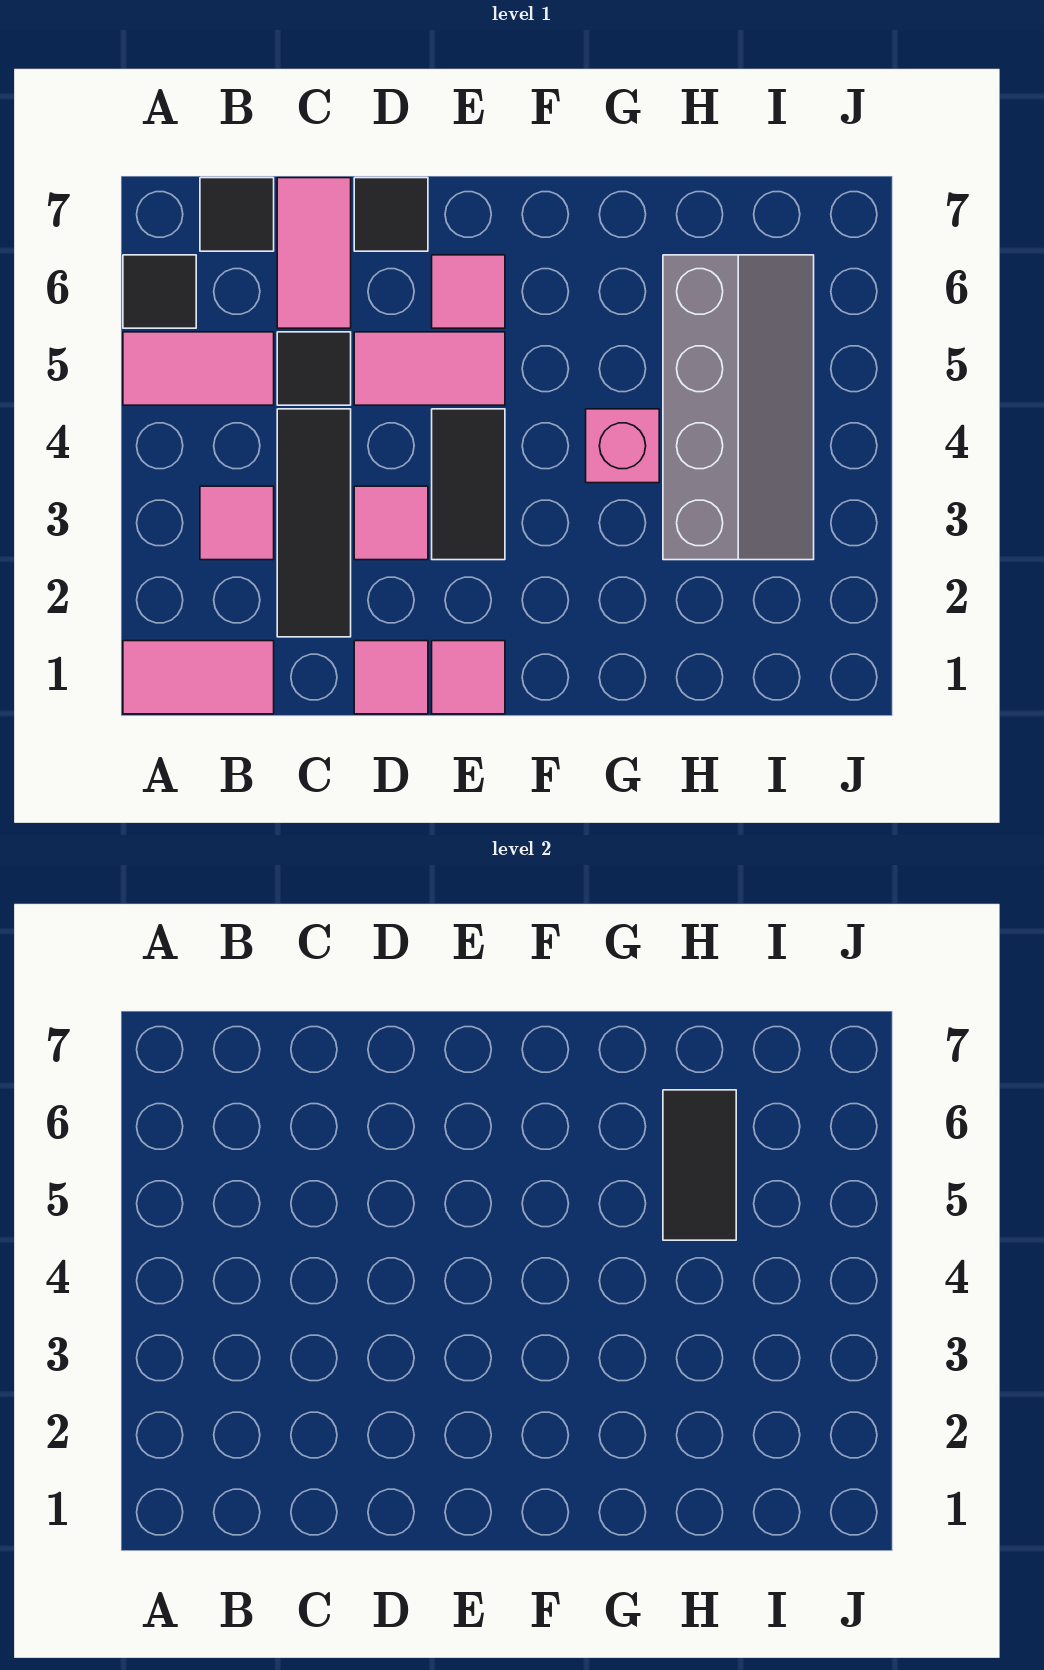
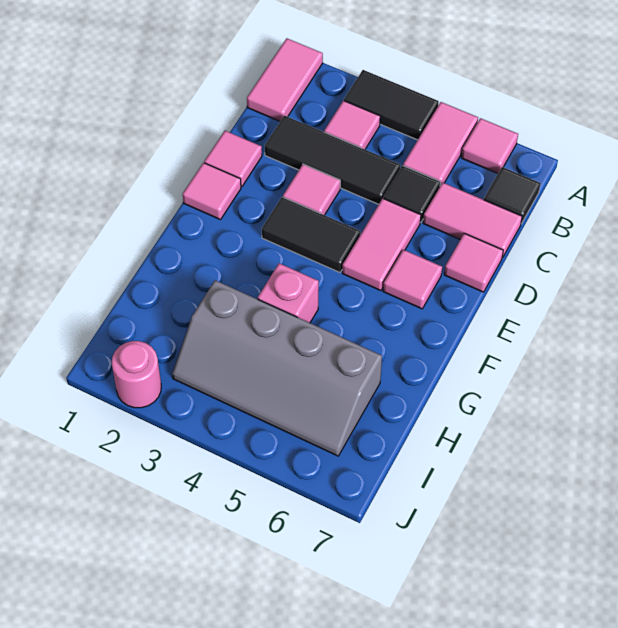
black 1x1 tile [123,255,196,328] -> pink 1x1 tile [461,118,518,173]
black 1x1 tile [354,178,428,251] -> pink 1x1 tile [444,233,503,292]
black 1x2 tile [663,1090,736,1240] -> black 1x2 tile moved to [344,70,439,140]
none -> pink 1x1 round brick [112,341,161,408]

